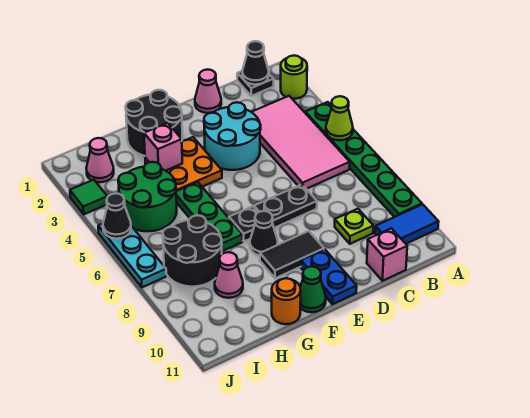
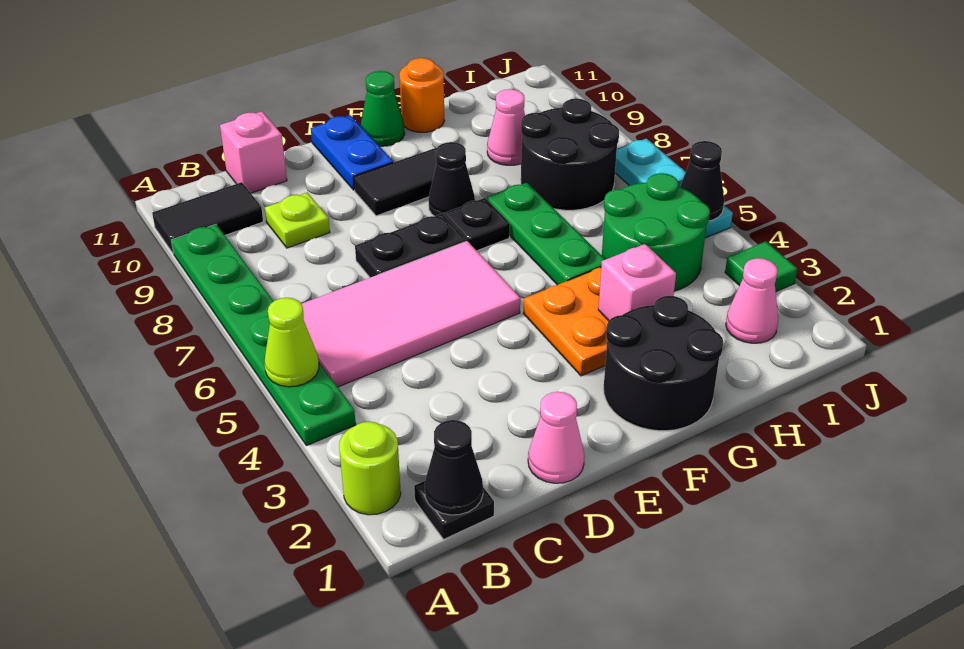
blue 1x2 tile [375,204,439,244] -> black 1x2 tile [152,182,263,254]
pink 2x4 tile [252,96,350,189] -> pink 2x4 tile turned to [302,241,520,387]
cyan 2x2 round brick [204,102,261,170] -> none

